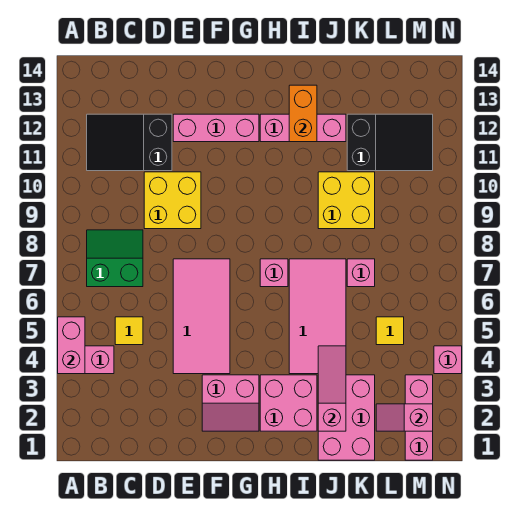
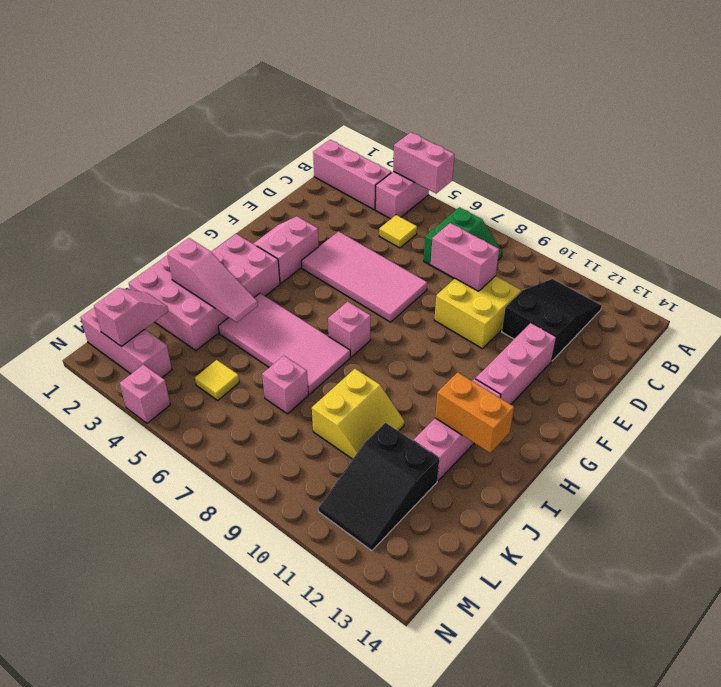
none -> pink 1x3 brick [313,140,391,210]
none -> pink 1x2 brick [431,223,499,291]
yellow 2x2 brick [318,172,375,229] -> yellow 2x2 slope [312,369,405,459]

